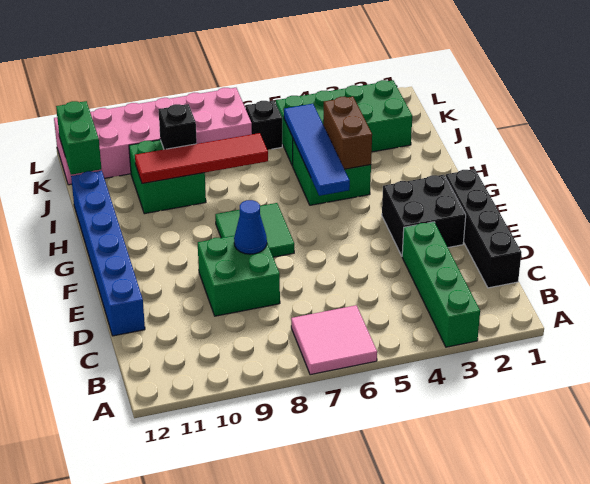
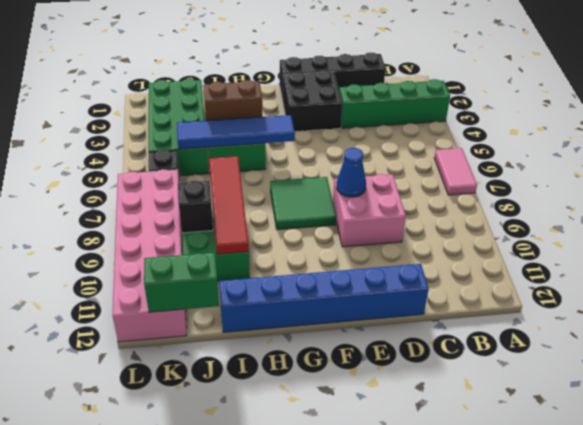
pink 2x2 tile [291,305,377,375] -> pink 1x2 tile [434,148,477,195]
green 2x2 brick [198,235,280,316] -> pink 2x2 brick [333,174,406,247]

